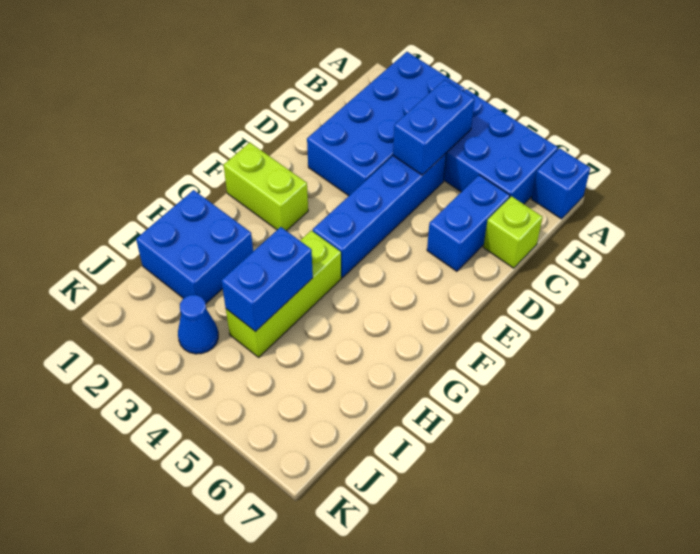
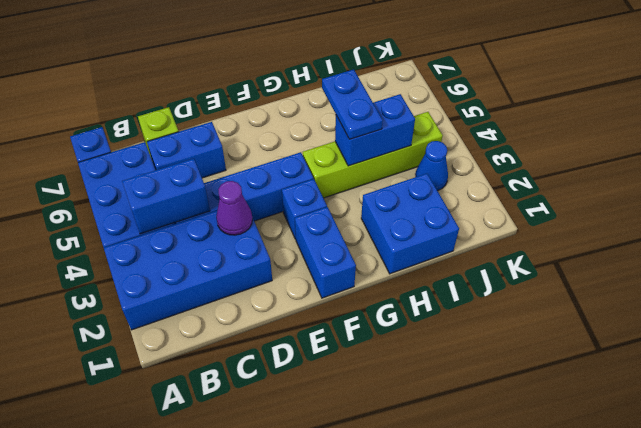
none -> purple 1x1 cone [216,181,252,235]
lime 1x2 brick [224,143,308,231] -> blue 1x2 brick [295,207,356,298]
none -> blue 1x1 brick [282,179,327,239]
lime 1x3 brick [226,231,341,357] -> lime 1x4 brick [303,112,443,198]
none -> blue 1x2 plate [322,69,383,139]

